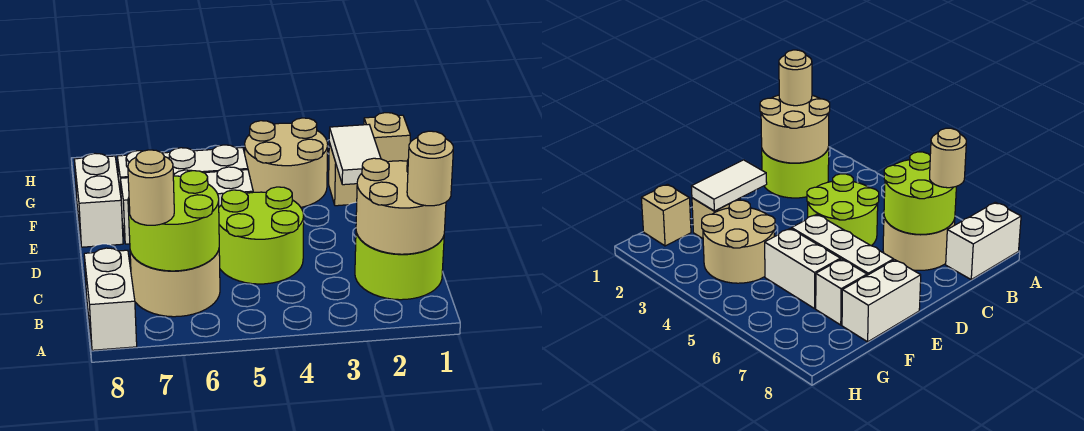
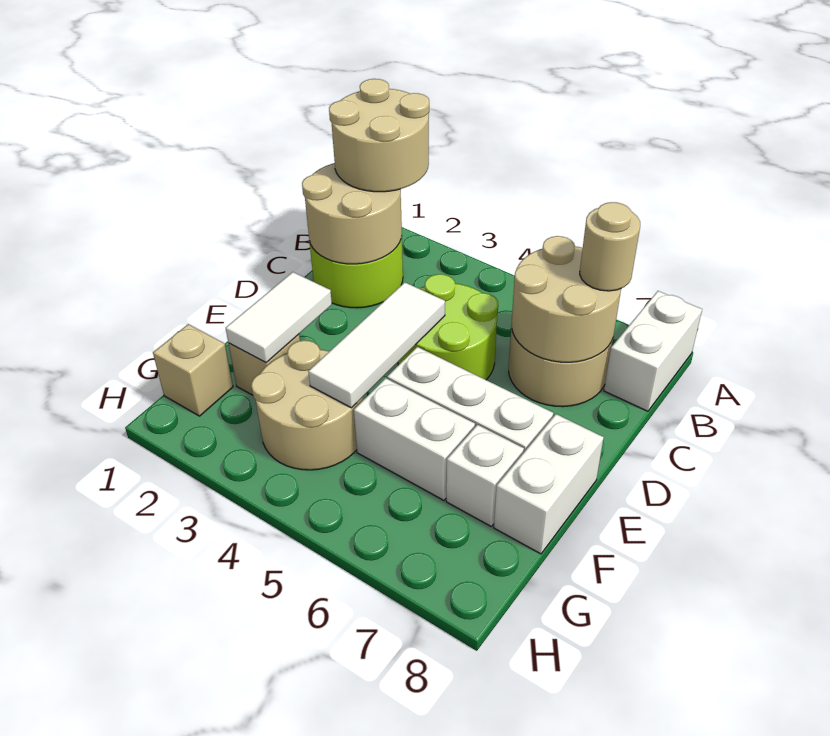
tan 1x1 round brick [407,131,453,206] -> tan 2x2 round brick [329,79,429,192]
lime 2x2 round brick [128,171,219,271] -> tan 2x2 round brick [512,236,621,362]
none -> white 1x3 tile [308,282,445,408]

